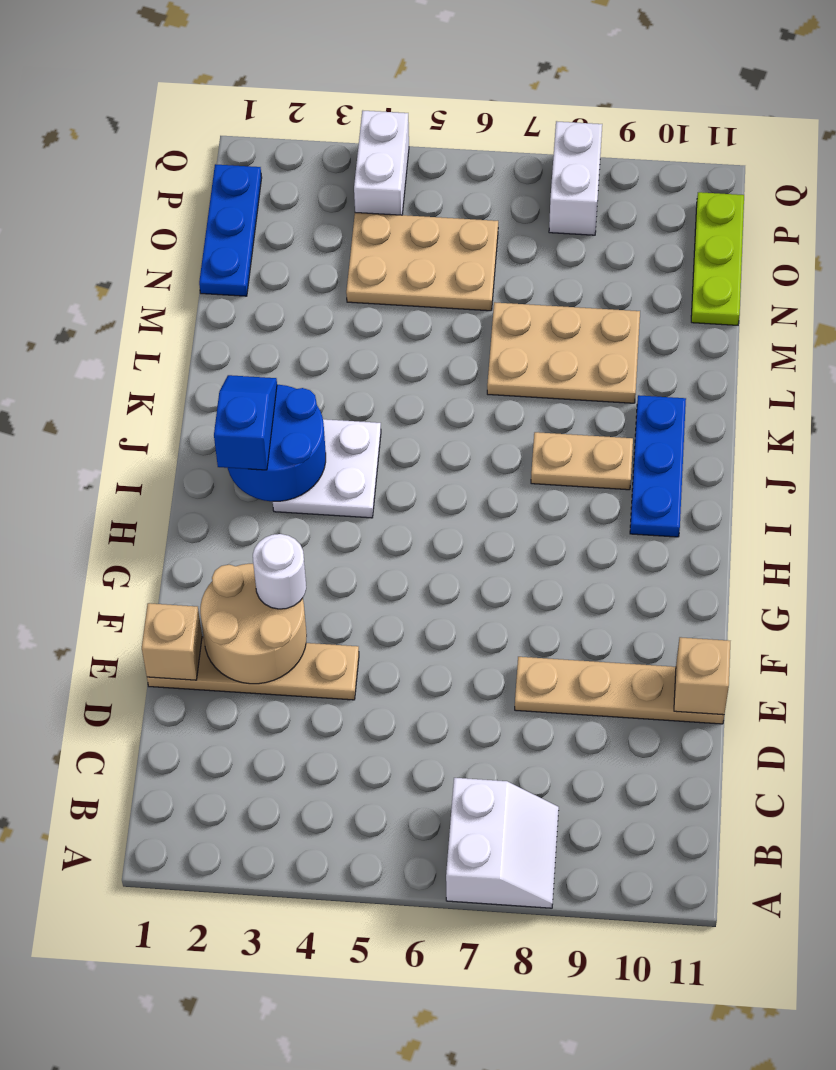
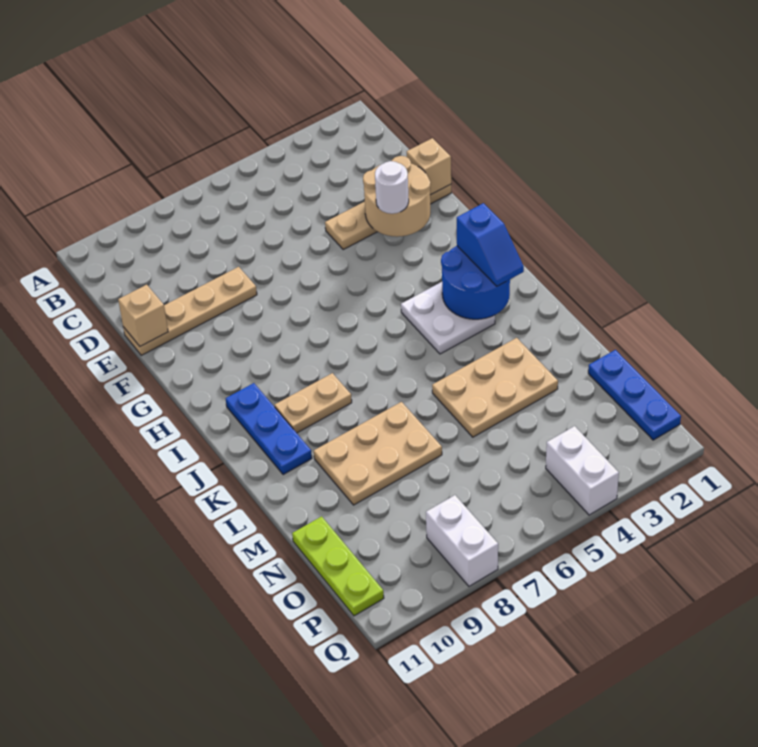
white 2x2 slope [446,778,559,908] -> none
tan 2x3 plate [346,213,498,311] -> tan 2x3 plate moved to [432,338,558,437]

